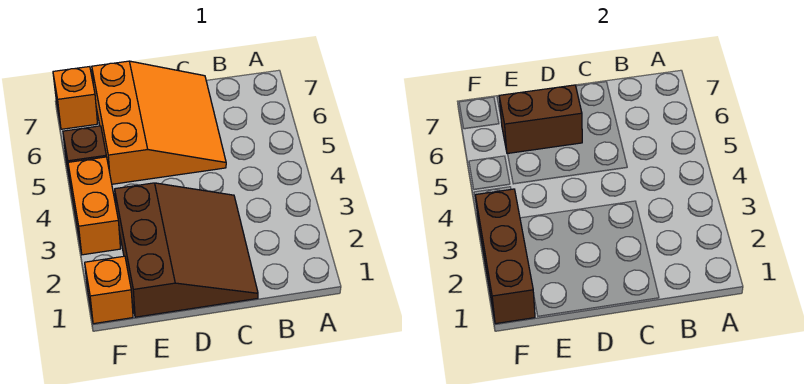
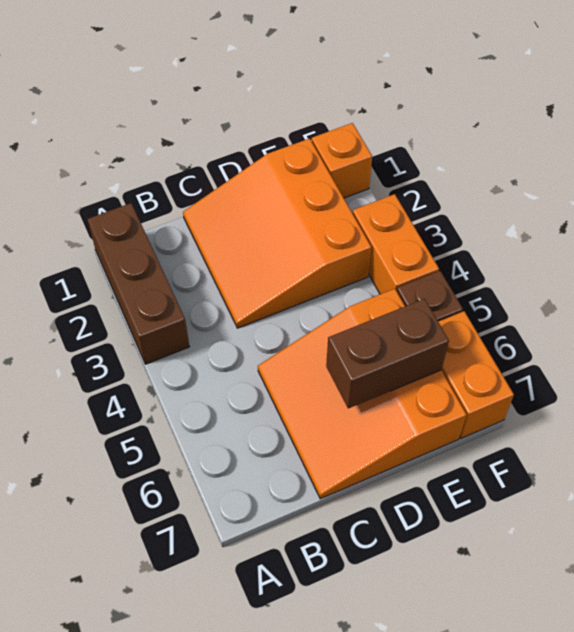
brown 3x3 slope [115,183,258,317] -> orange 3x3 slope [183,139,371,328]
brown 1x3 brick [475,189,535,324] -> brown 1x3 brick moved to [87,203,189,364]
orange 1x1 brick [53,67,98,129] -> orange 1x2 brick [438,311,514,438]

